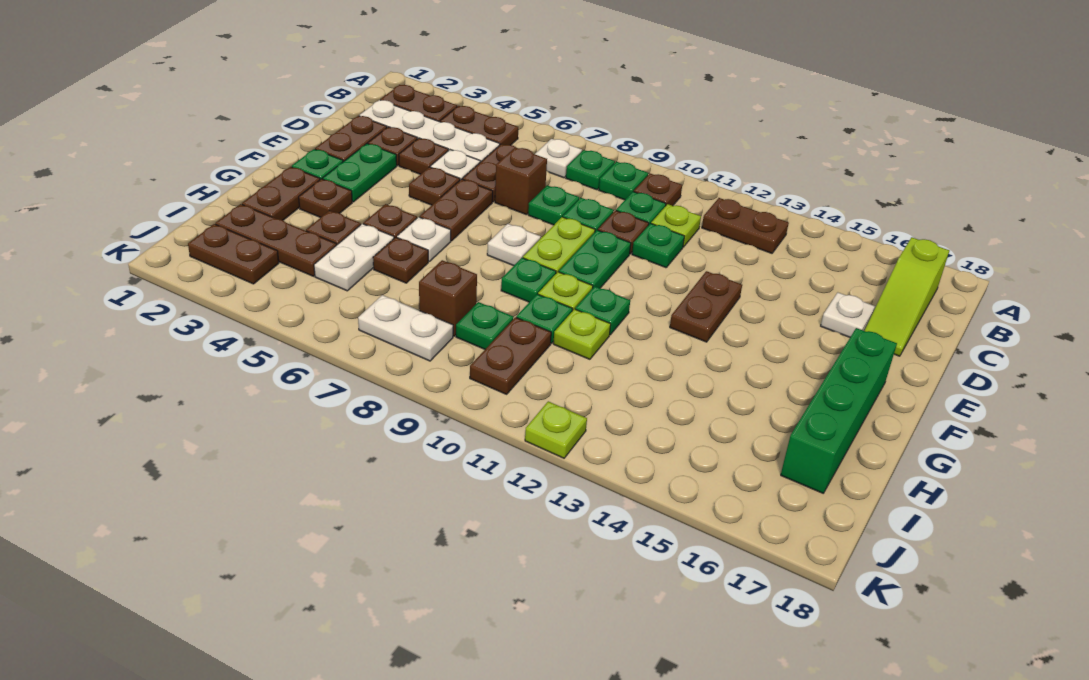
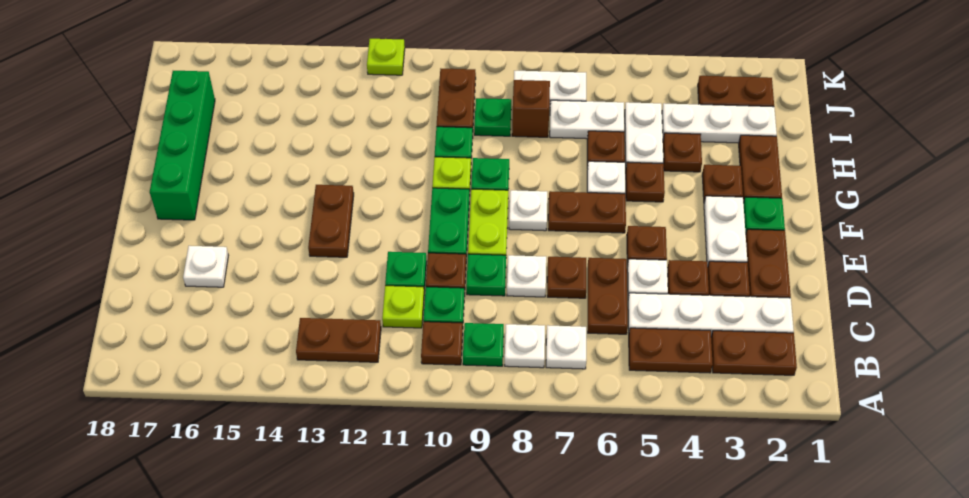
green 1x1 plate [566,150,615,190] -> white 1x1 plate [505,324,545,368]
lime 1x3 slope [865,237,949,356] -> none
brown 1x1 brick [495,147,547,215] -> brown 1x1 plate [547,257,586,298]
green 1x1 plate [528,185,579,225] -> white 1x1 plate [507,255,546,297]
green 1x2 plate [323,144,397,202] -> white 1x2 plate [704,196,747,267]
brown 1x2 plate [420,179,493,241] -> brown 1x2 plate turned to [548,191,626,233]
green 1x1 plate [575,286,630,335] -> none
lime 1x1 plate [553,309,611,359] -> none
brown 1x3 plate [215,204,336,276] -> white 1x3 plate [662,103,777,143]
none -> white 1x2 plate [550,100,624,139]

